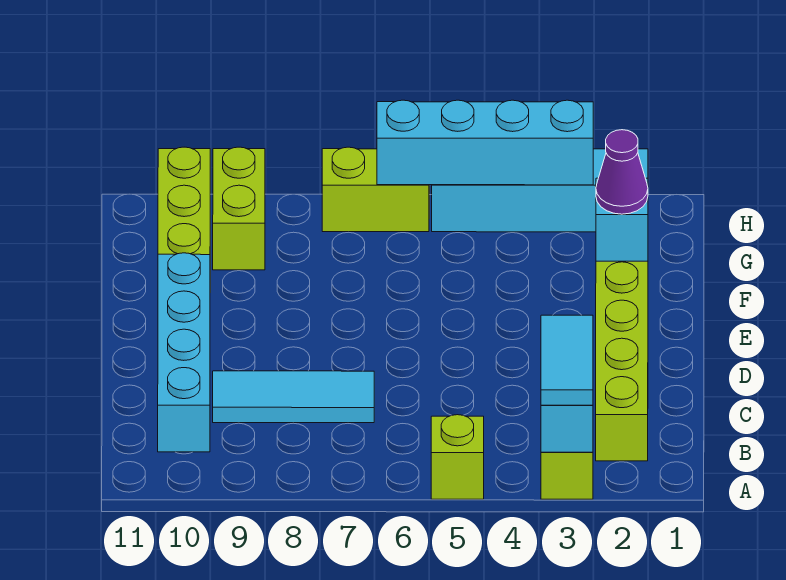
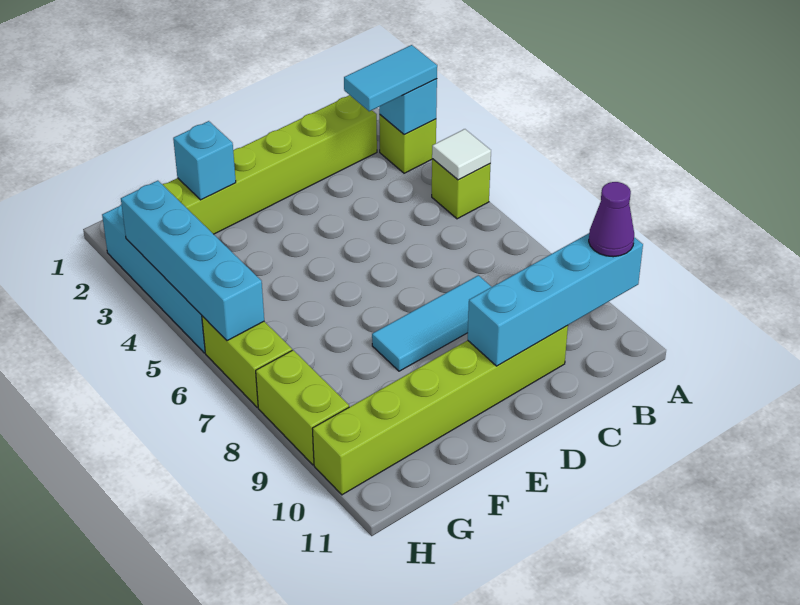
none -> white 1x1 tile [432,129,491,180]
cyan 1x3 tile [213,371,374,423] -> cyan 1x3 tile turned to [372,275,491,371]
purple 1x1 cone [596,130,648,214] -> purple 1x1 cone moved to [589,182,634,257]
lime 1x2 brick [213,147,265,270] -> lime 1x2 brick turned to [256,350,349,465]

